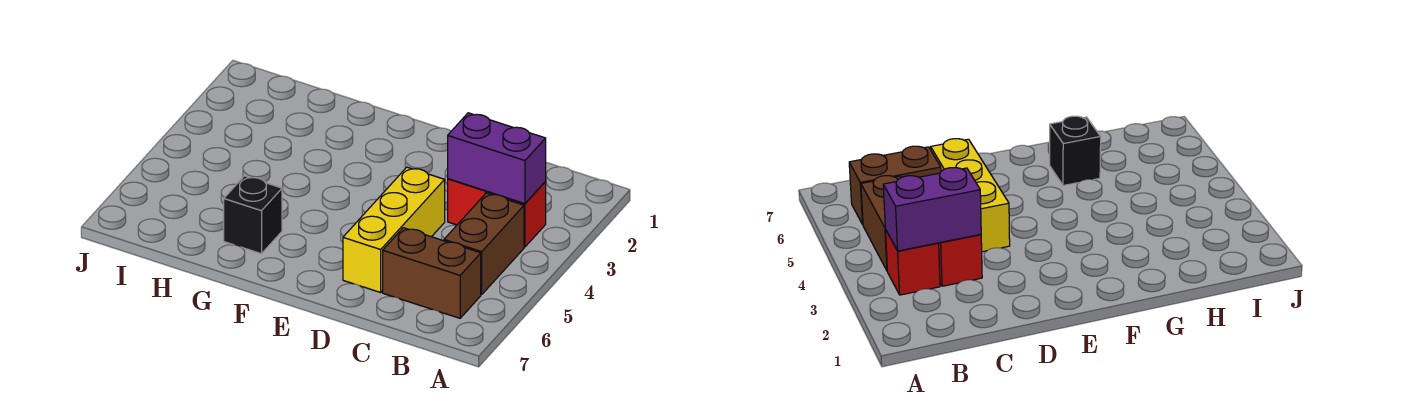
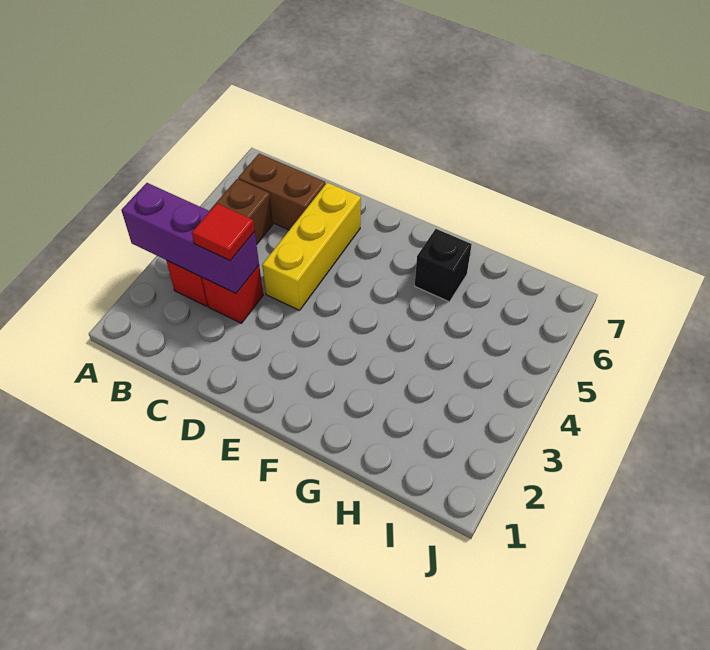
purple 1x2 brick [448,113,546,204] -> purple 1x3 brick [121,183,259,293]
none -> red 1x1 tile [192,204,255,261]

